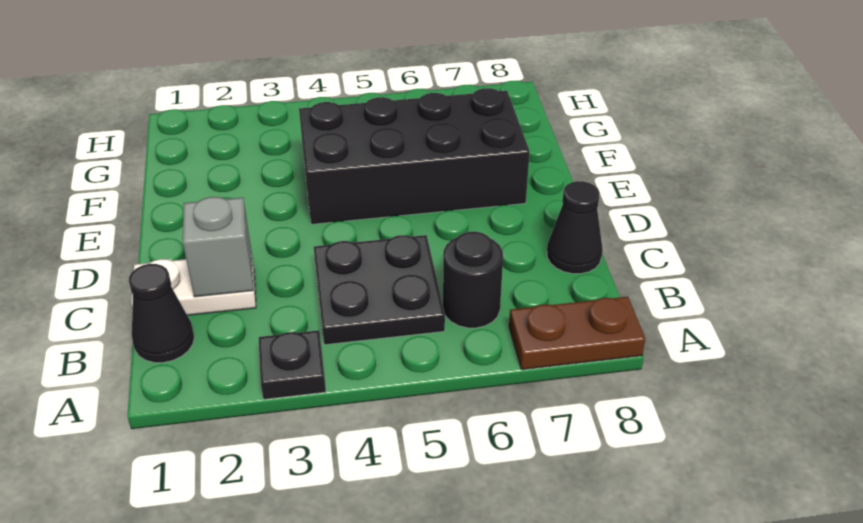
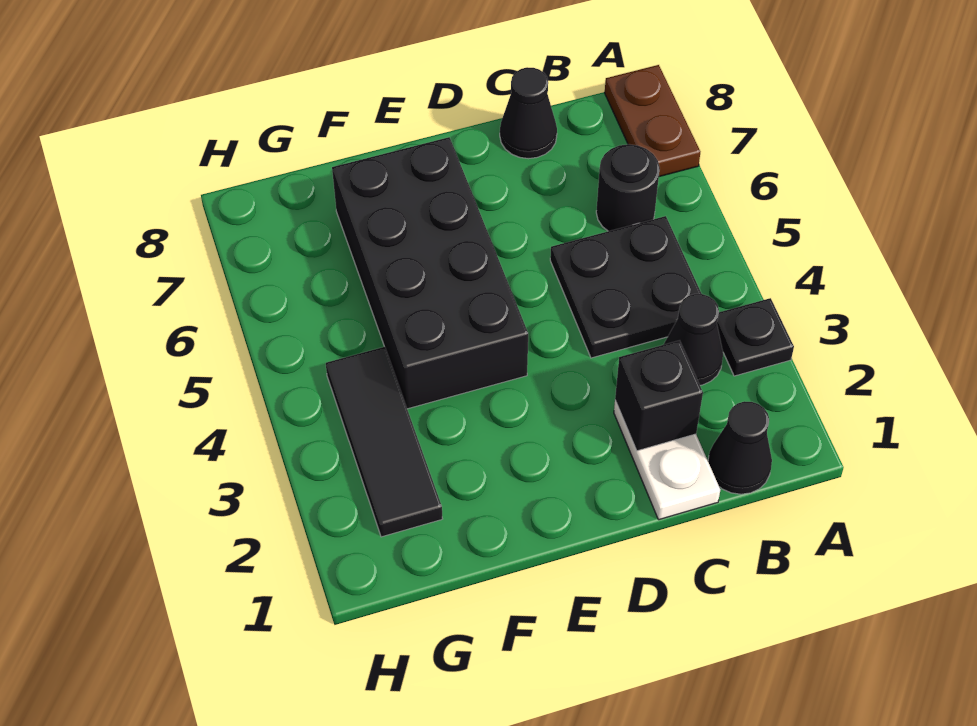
none -> black 1x1 cone [664,294,723,385]
grey 1x1 brick [183,197,253,297] -> black 1x1 brick [615,340,703,451]
none -> black 1x3 tile [326,347,442,537]

